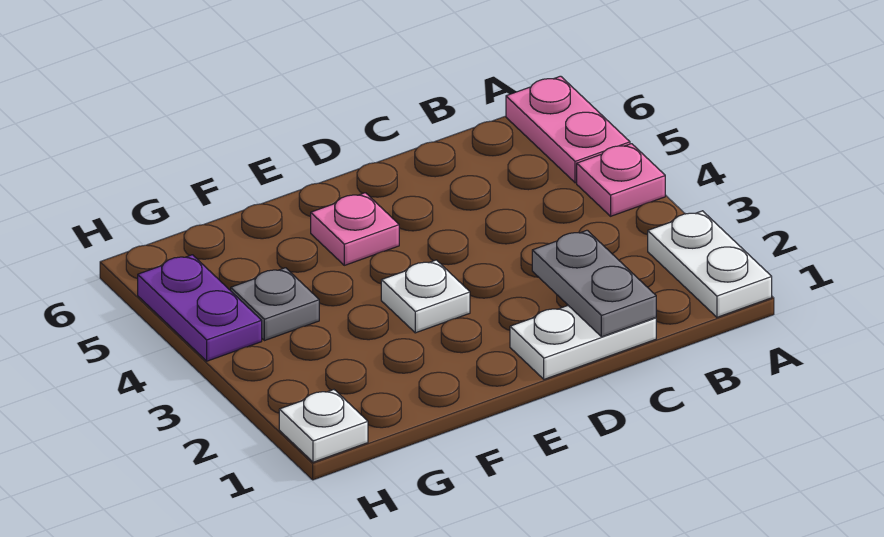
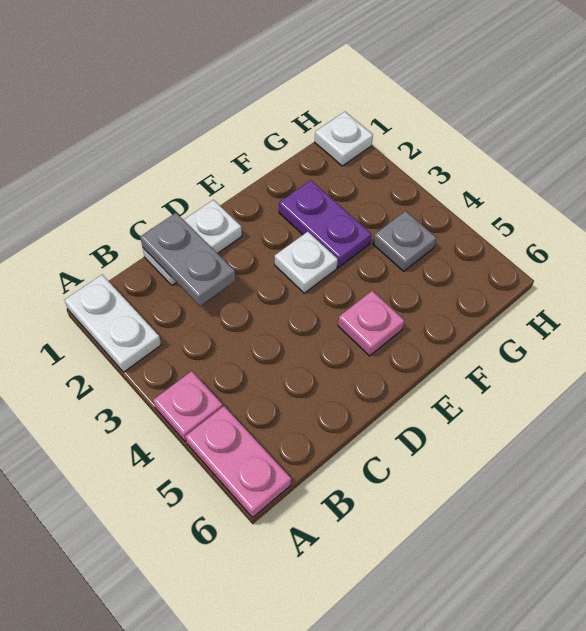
purple 1x2 plate [138,255,262,361] -> purple 1x2 plate moved to [279,180,371,267]

